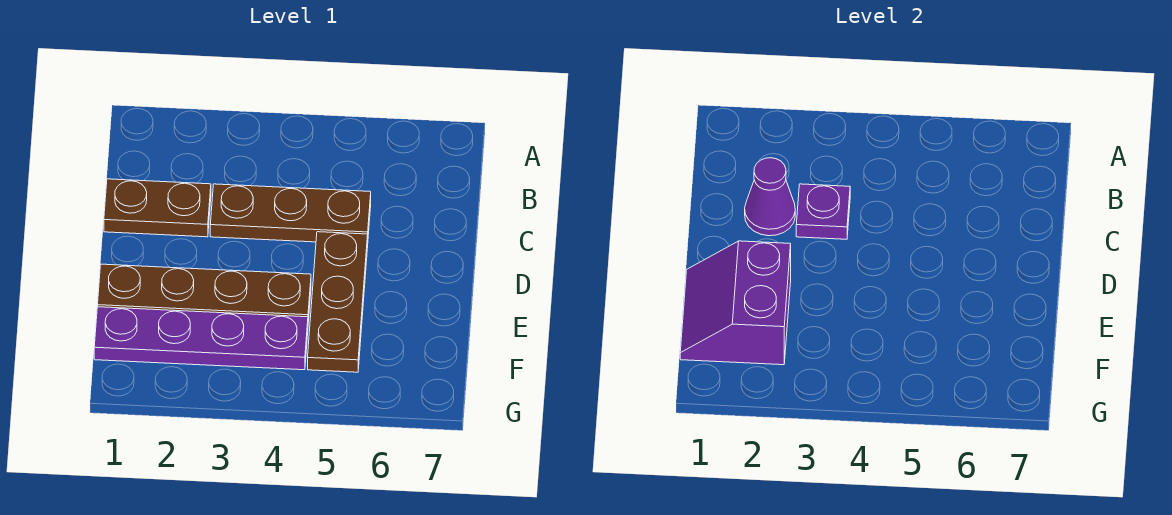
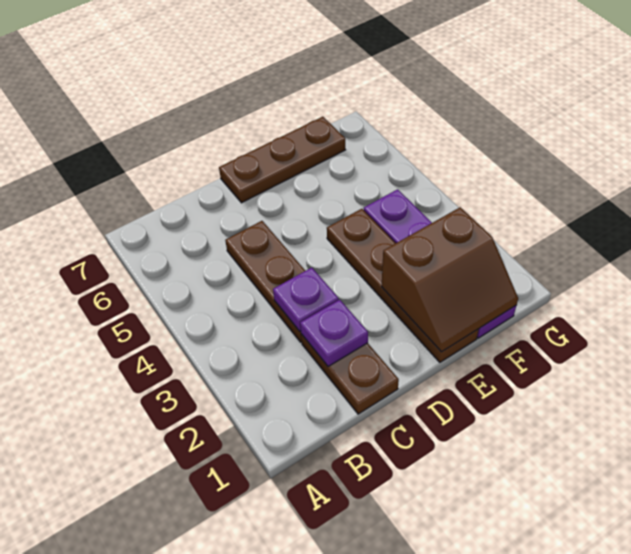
purple 1x1 cone [745,158,795,236] -> purple 1x1 plate [300,300,368,367]
brown 1x3 plate [308,232,368,372] -> brown 1x3 plate moved to [219,117,345,203]
purple 2x2 slope [680,241,791,365] -> brown 2x2 slope [382,207,518,352]

